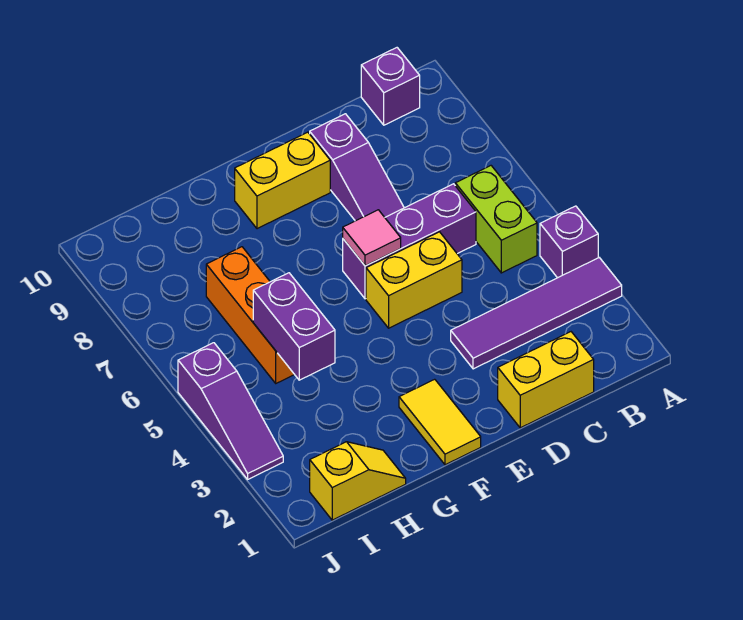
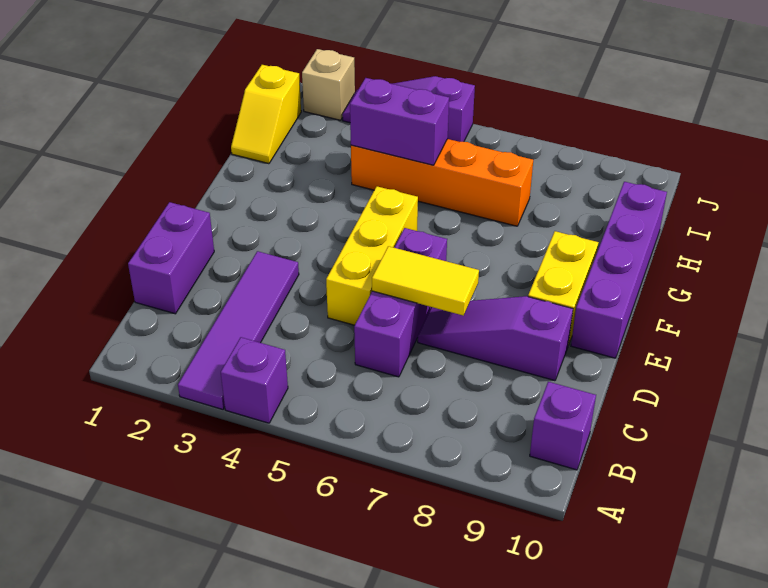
lime 1x2 brick [455,166,537,273] -> none
yellow 1x2 brick [498,332,594,428] -> purple 1x2 brick [128,202,214,314]
yellow 1x2 brick [366,232,462,328] -> yellow 1x3 brick [326,186,418,325]
pink 1x1 tile [343,210,401,266] -> none
none -> purple 1x4 brick [571,182,667,358]
yellow 1x2 tile [399,379,481,465] -> yellow 1x2 tile moved to [372,246,479,316]
orange 1x3 brick [206,247,294,383] -> orange 1x4 brick [351,139,533,226]
none -> tan 1x1 brick [302,49,355,120]

